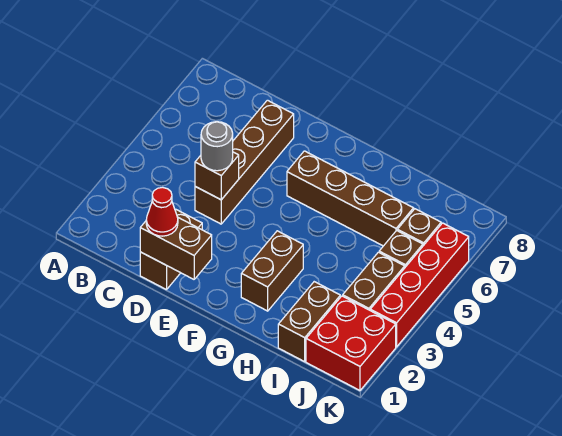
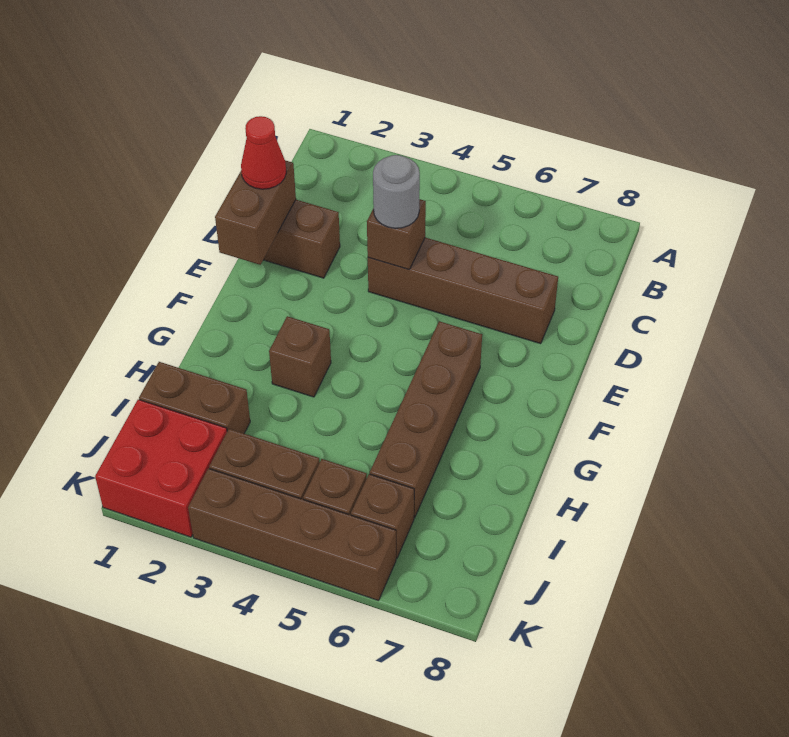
brown 1x2 brick [241,231,303,311] -> brown 1x1 brick [269,316,331,397]
red 1x4 brick [370,223,469,347] -> brown 1x4 brick [188,468,396,601]

